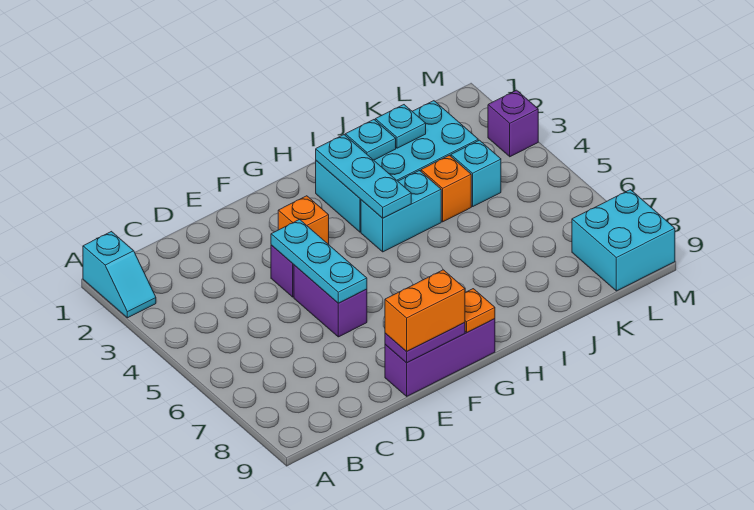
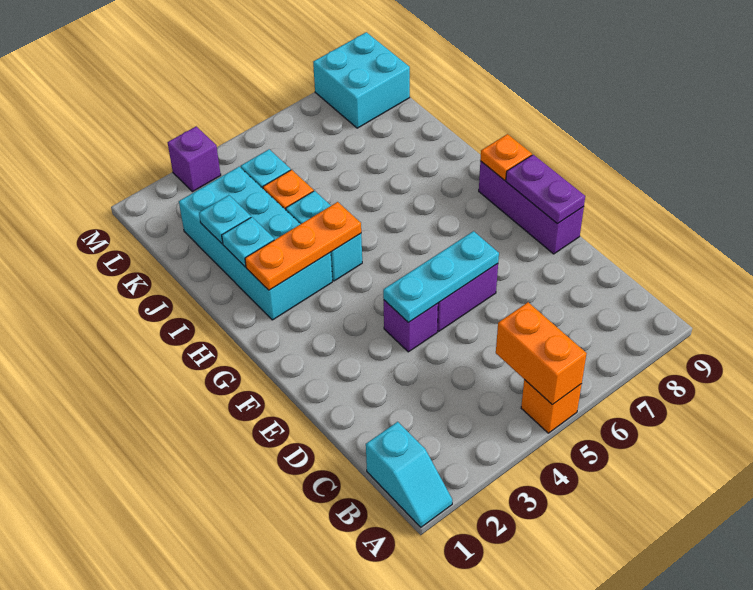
cyan 1x2 slope [83,232,156,318] -> cyan 1x2 slope turned to [366,422,452,527]
orange 1x2 brick [385,270,465,352] -> orange 1x2 brick moved to [496,302,587,405]
orange 1x1 brick [278,196,329,245] -> orange 1x1 brick moved to [521,380,582,433]
cyan 1x3 plate [316,135,411,218] -> orange 1x3 plate [245,202,361,290]

